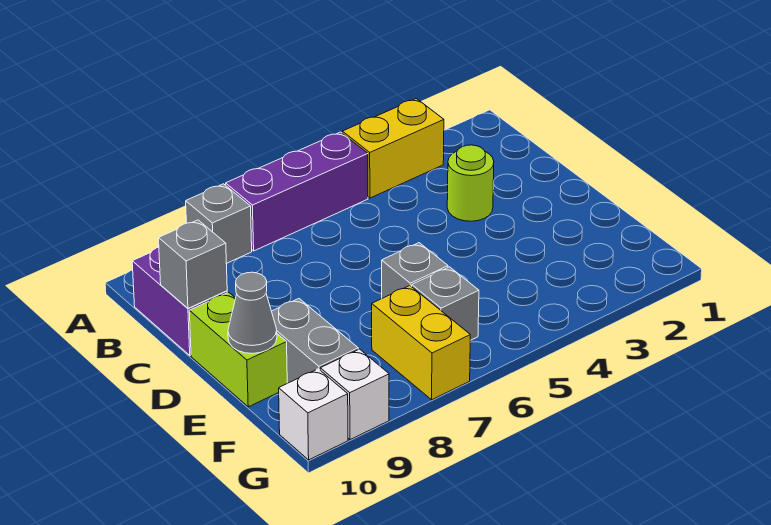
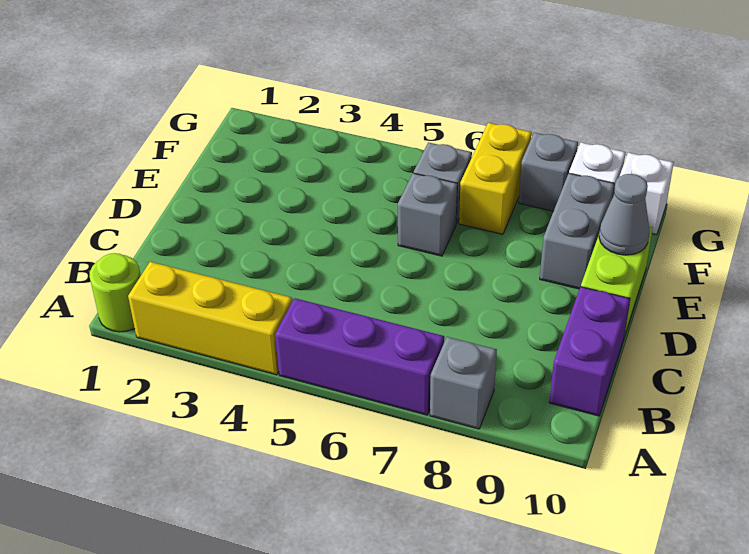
yellow 1x2 brick [342,99,444,198] -> yellow 1x3 brick [128,262,292,375]
lime 1x1 round brick [447,145,494,221] -> lime 1x1 round brick moved to [90,253,141,332]
grey 1x1 brick [159,220,227,308] -> grey 1x1 brick moved to [519,133,578,211]

